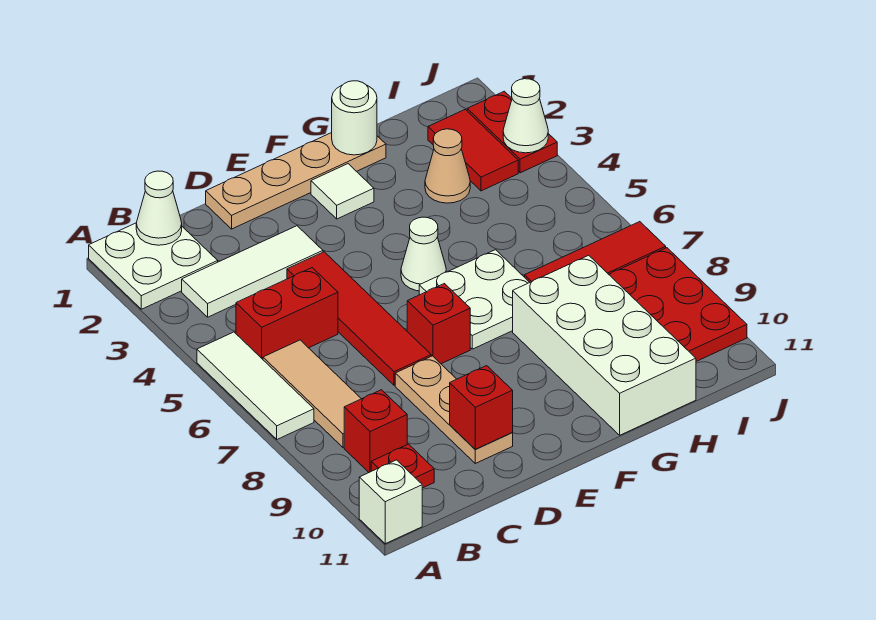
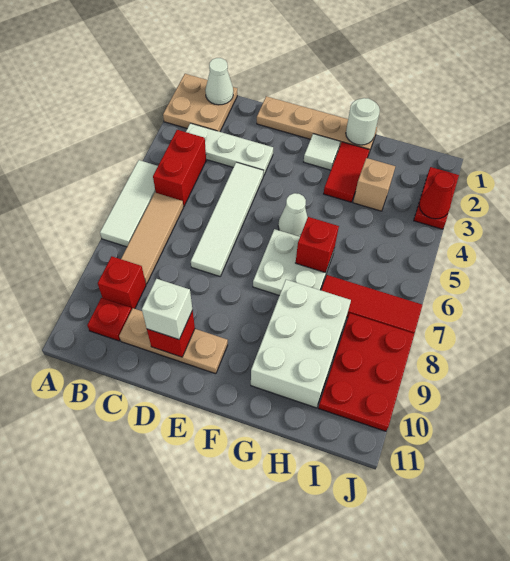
white 2x2 plate [89,223,218,309] -> tan 2x2 plate [163,74,237,132]
white 1x1 brick [359,460,422,544] -> white 1x1 brick moved to [142,279,192,339]
white 1x3 tile [182,226,323,317] -> white 1x3 plate [186,123,273,176]
red 1x2 brick [236,268,338,359] -> red 1x2 brick turned to [153,130,206,207]
red 1x4 tile [287,252,431,385] -> white 1x4 tile [191,162,263,276]
tan 1x3 plate [395,356,513,463] -> tan 1x3 plate turned to [119,308,228,374]
red 1x1 brick [407,284,470,364] -> red 1x1 brick moved to [296,217,339,273]
white 2x4 brick [513,255,696,435] -> white 2x3 brick [251,280,351,408]
tan 1x1 cone [425,129,470,203] -> tan 1x1 brick [353,158,395,211]
red 1x2 tile [428,109,518,191] -> red 1x2 tile moved to [324,142,369,202]
white 1x1 cone [503,79,548,153] -> red 1x1 cone [419,172,454,219]

